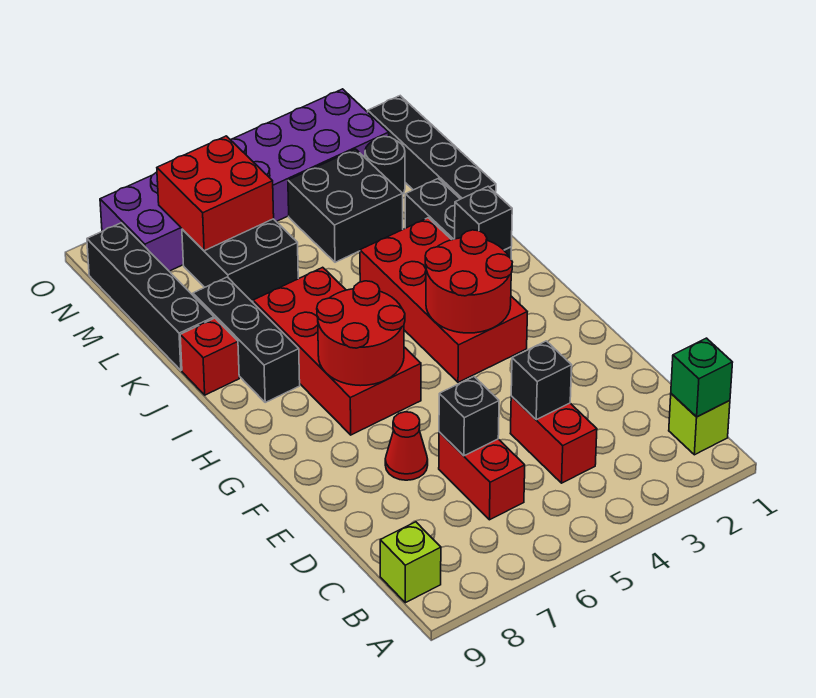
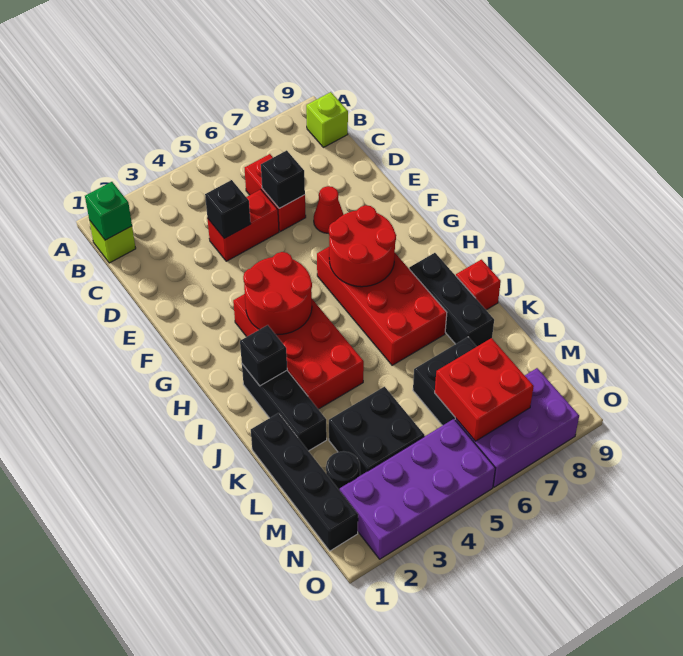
red 1x2 brick [510,396,597,483] -> red 1x2 brick turned to [207,189,279,261]
black 1x4 brick [87,223,214,370] -> none

